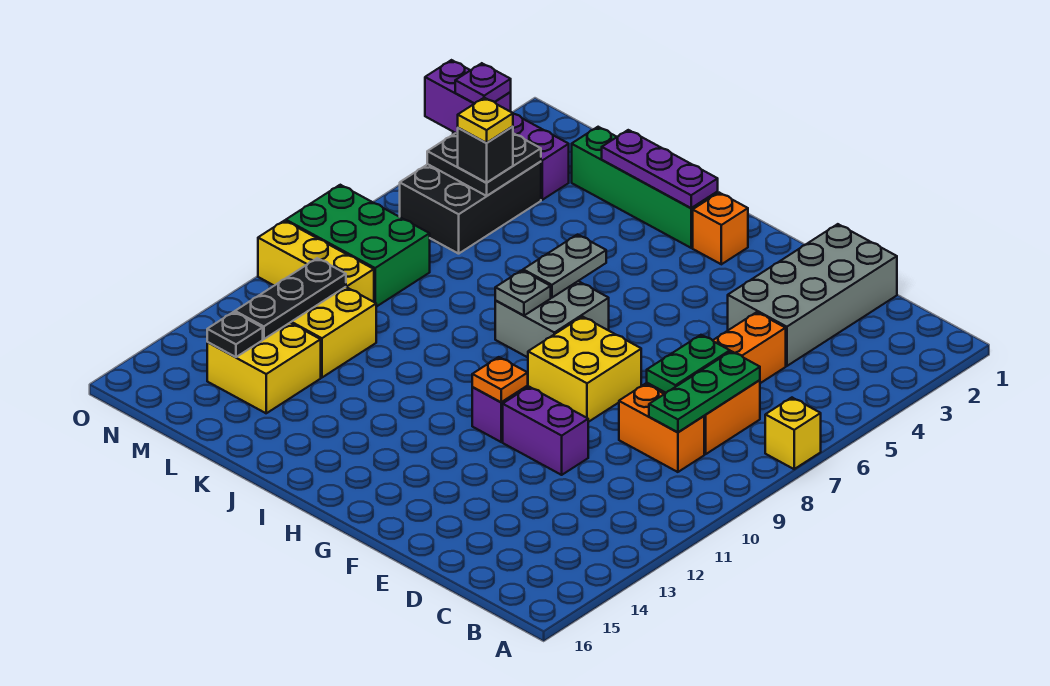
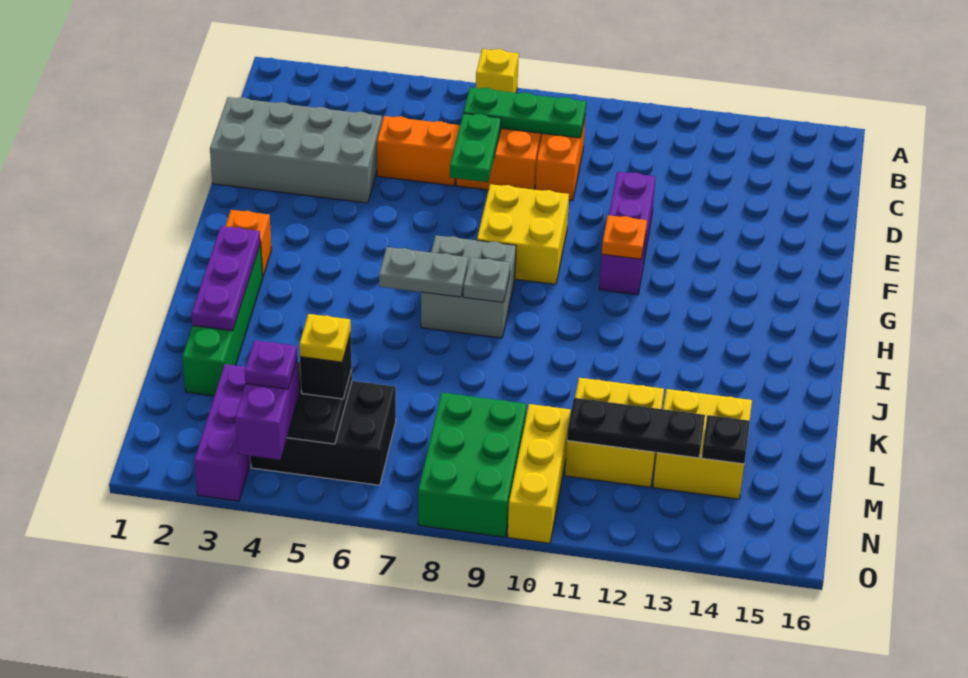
green 1x2 plate [647,335,730,393] -> green 1x2 plate turned to [450,113,501,182]

